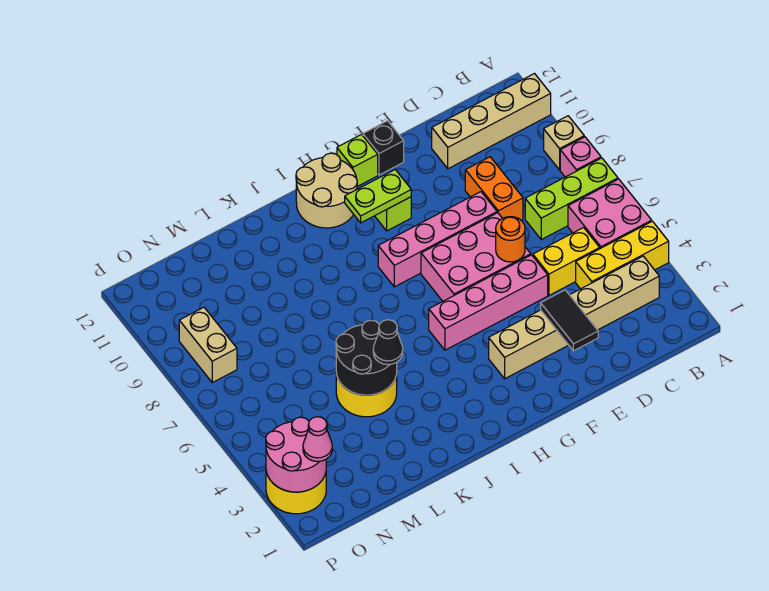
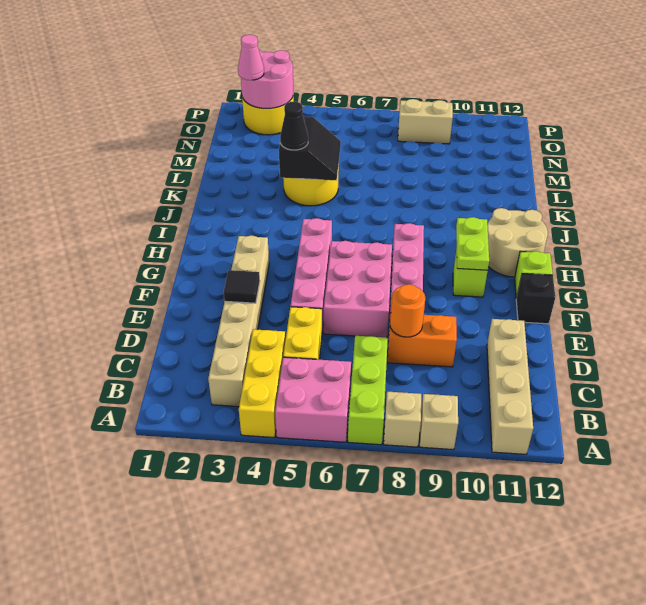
pink 1x1 brick [560,137,601,177] -> tan 1x1 brick [384,392,421,447]
black 1x2 tile [541,290,598,351] -> black 1x1 tile [224,270,260,303]
orange 1x1 round brick [496,217,525,262] -> orange 1x1 round brick moved to [390,284,425,337]
black 2x2 round brick [336,320,397,395] -> black 2x2 slope [279,116,341,180]

